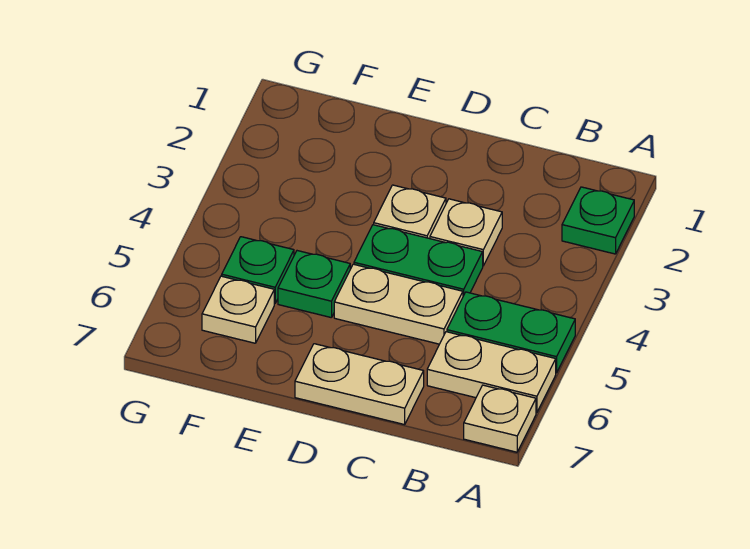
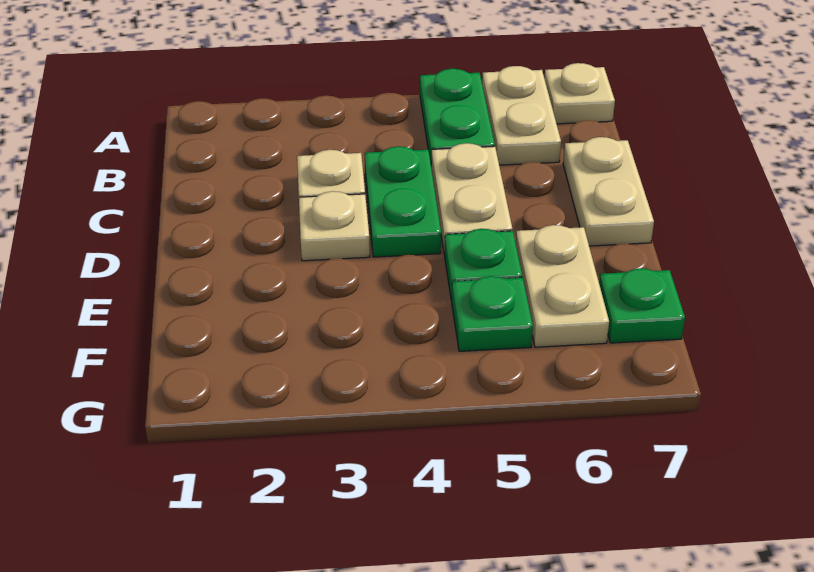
green 1x1 plate [562,187,634,254] -> green 1x1 plate moved to [599,268,685,343]
tan 1x1 plate [202,276,274,343] -> tan 1x2 plate [516,225,609,347]

